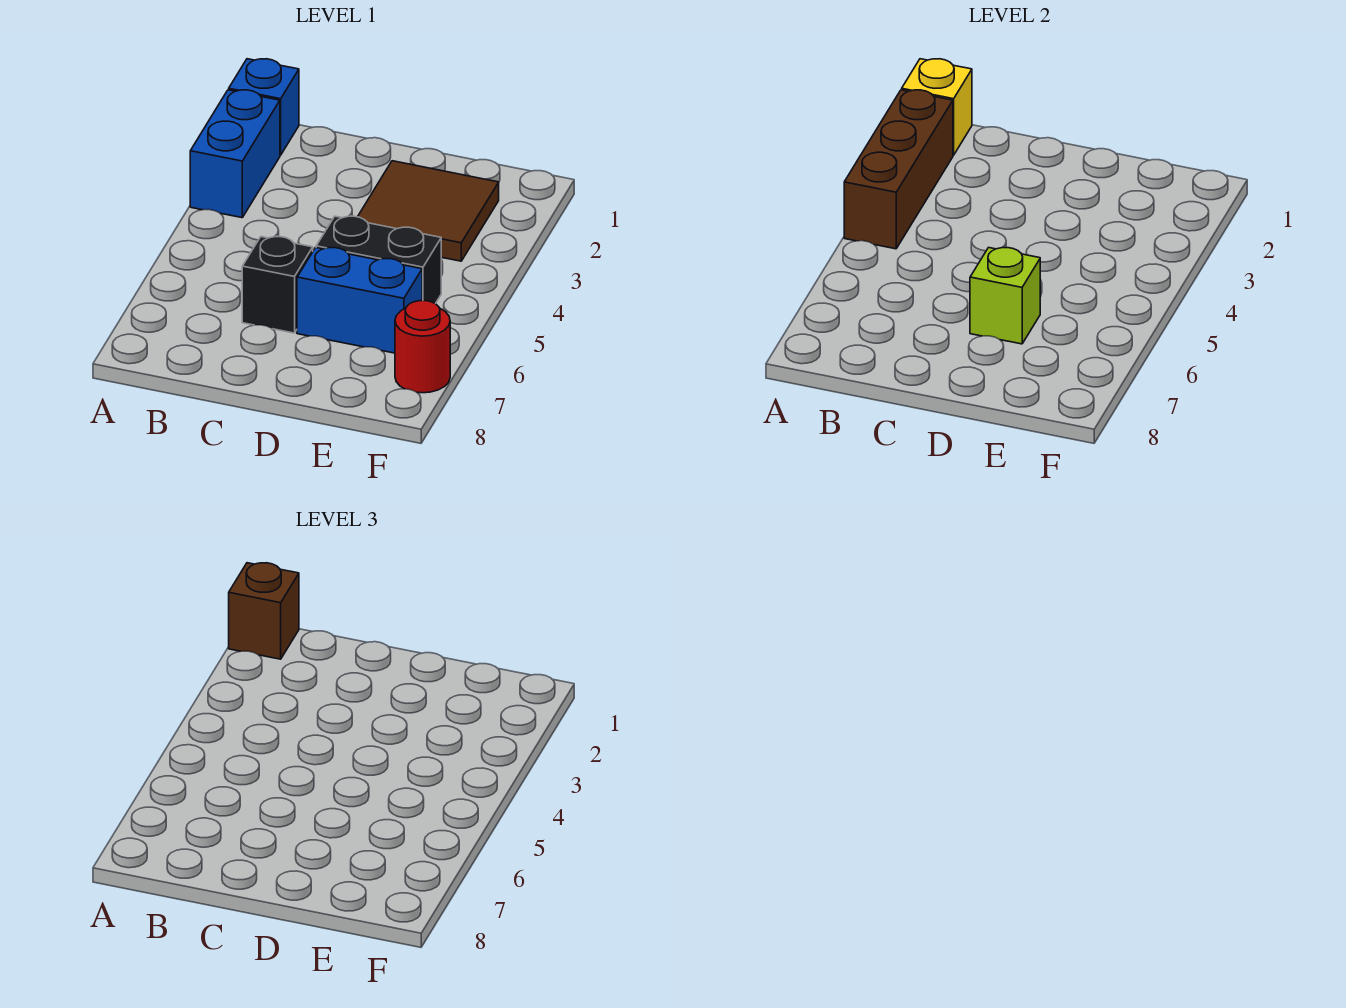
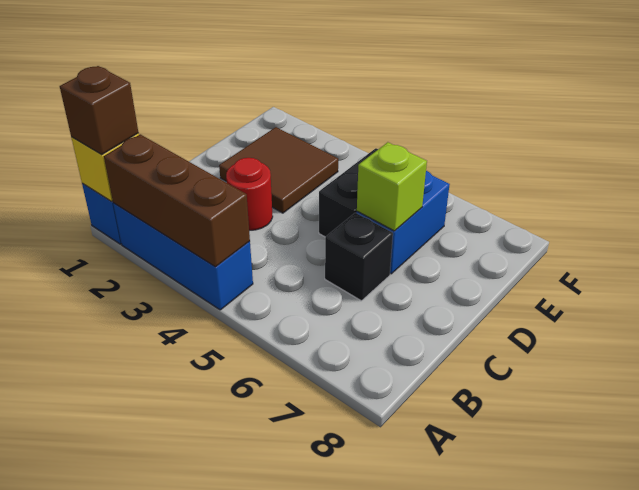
blue 1x2 brick [190,90,280,218] -> blue 1x3 brick [113,203,253,310]
red 1x1 round brick [395,301,450,393] -> red 1x1 round brick moved to [226,158,273,230]

